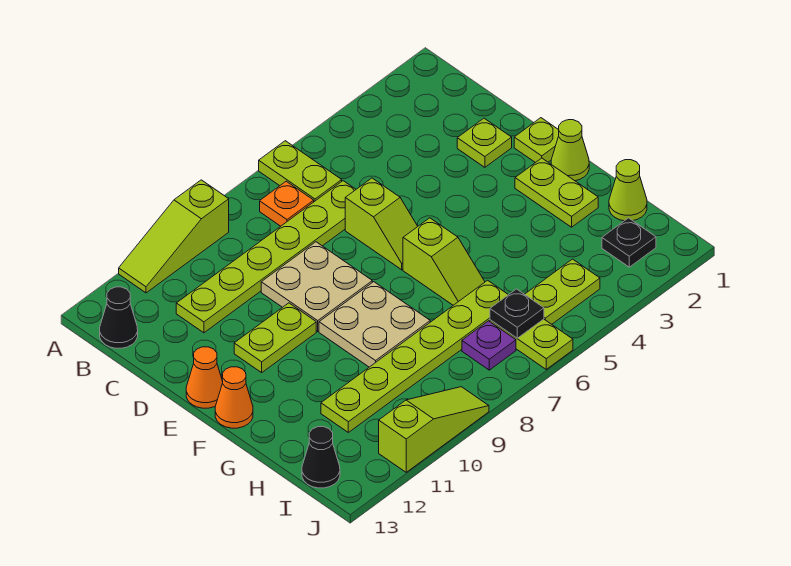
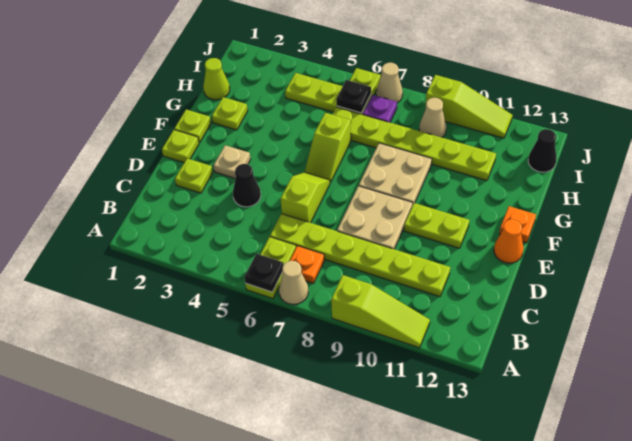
none -> tan 1x1 cone [279,261,308,305]
black 1x1 cone [100,287,138,348] -> black 1x1 cone moved to [233,164,261,207]
none -> tan 1x1 plate [214,145,251,178]
lime 1x1 cone [551,120,589,181] -> lime 1x1 plate [174,110,211,143]
lime 1x2 plate [515,158,598,227] -> lime 1x1 plate [212,97,248,130]
lime 1x2 slope [403,218,485,305] -> lime 1x2 slope turned to [305,113,351,182]
orange 1x1 cone [215,367,253,428] -> orange 1x1 plate [499,206,536,243]
black 1x1 plate [602,218,656,267] -> black 1x1 plate moved to [245,254,284,292]
none -> tan 1x1 cone [419,98,446,137]
none -> tan 1x1 cone [376,63,403,103]
lime 1x3 slope [379,387,489,472] -> lime 1x3 slope turned to [425,75,512,138]

